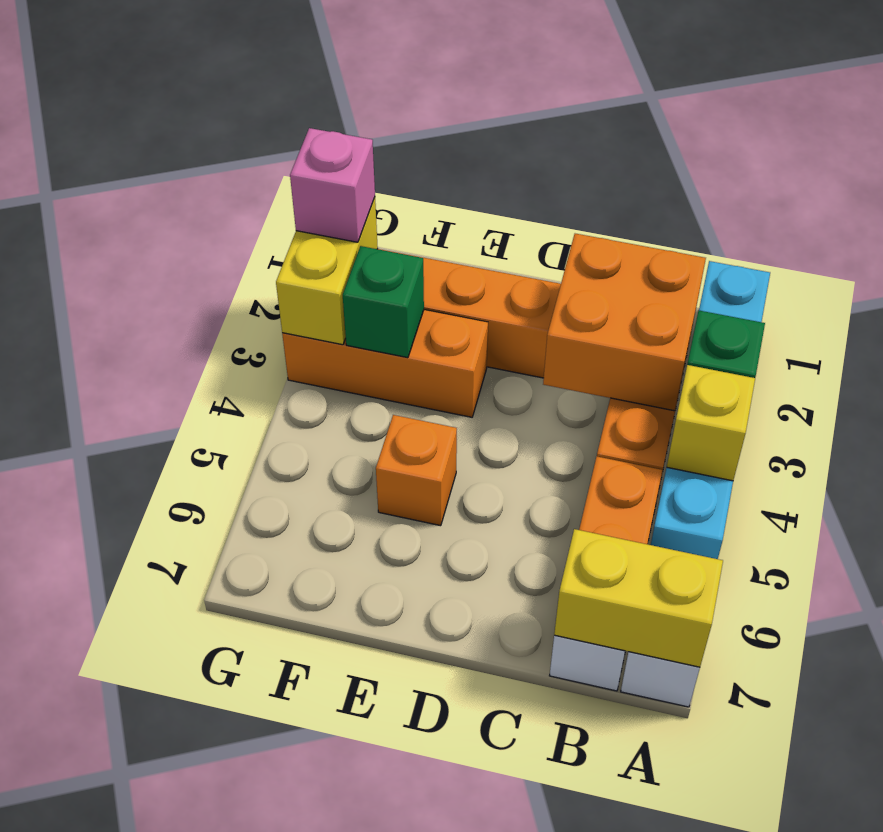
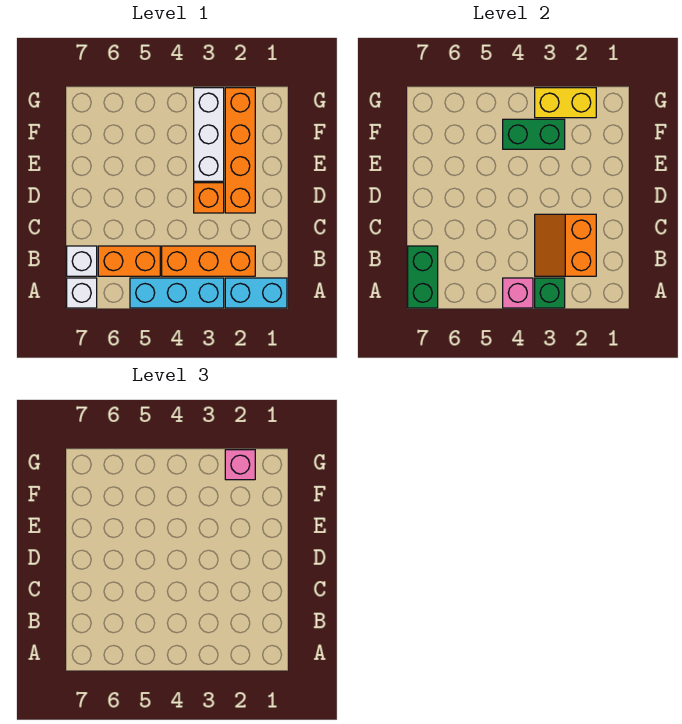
yellow 1x1 brick [667,365,755,481] -> pink 1x1 brick [503,278,533,308]
yellow 1x2 brick [554,529,723,667] -> green 1x2 brick [408,246,438,308]
orange 2x2 brick [543,234,706,411] -> orange 2x2 slope [535,214,596,276]
orange 1x3 brick [282,310,488,417] -> white 1x3 brick [194,88,224,181]
orange 1x1 brick [376,415,457,526] -> orange 1x1 brick moved to [194,183,224,213]
green 1x1 brick [343,246,424,358] -> green 1x2 brick [503,119,565,149]

